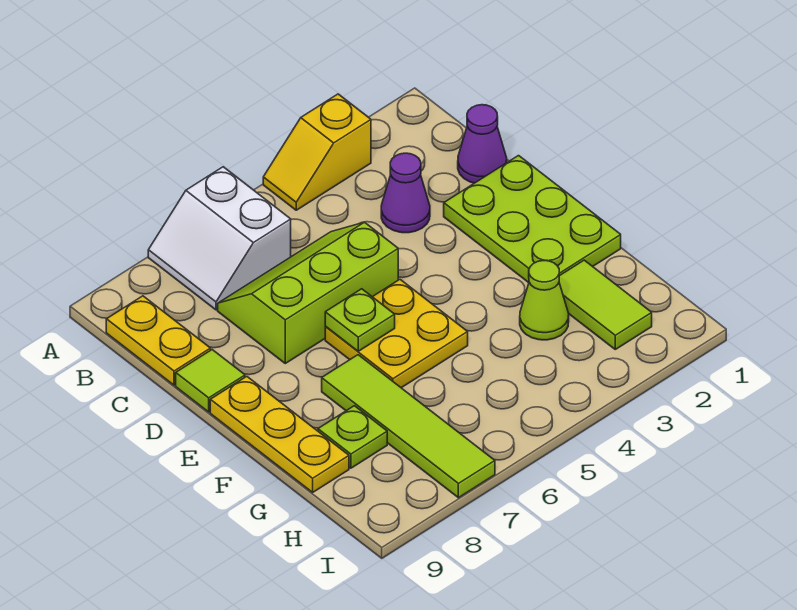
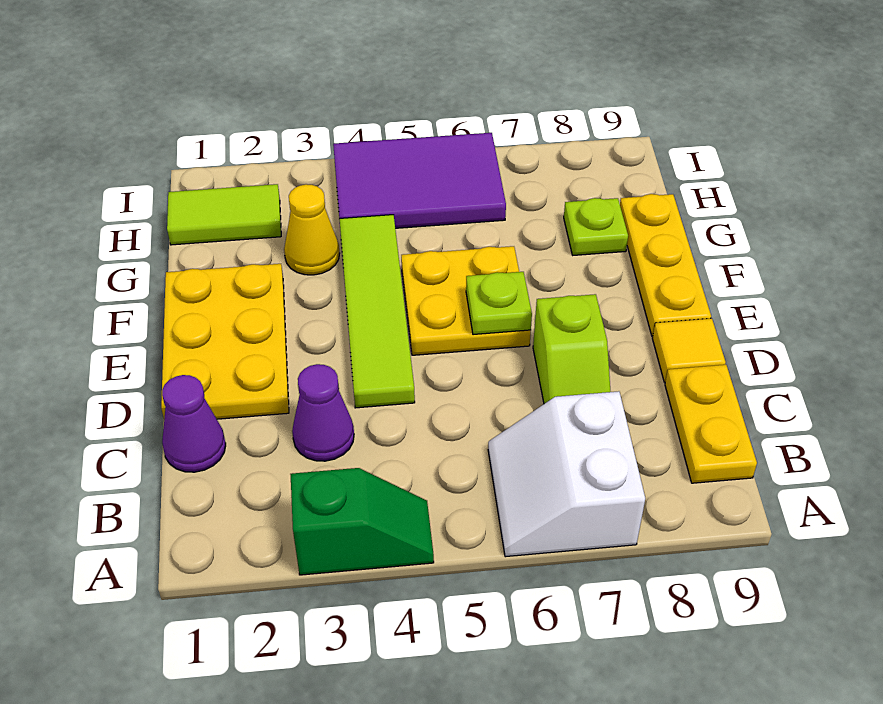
yellow 1x2 slope [263,94,371,210] -> green 1x2 slope [290,468,434,575]
white 2x2 slope [148,167,291,310] -> white 2x2 slope turned to [488,391,645,557]
lime 2x3 slope [218,222,398,363] -> lime 1x2 slope [533,294,611,404]
lime 2x3 plate [444,156,621,283] -> yellow 2x3 plate [161,264,289,419]
lime 1x1 tile [176,350,245,412] -> yellow 1x1 tile [652,318,726,382]
lime 1x4 tile [322,355,495,498] -> lime 1x4 tile moved to [340,215,415,408]
lime 1x2 tile [559,260,652,349] -> lime 1x2 tile turned to [167,184,281,245]
lime 1x1 cone [520,261,569,340] -> yellow 1x1 cone [284,184,340,275]
none -> purple 2x3 tile [333,133,506,228]

